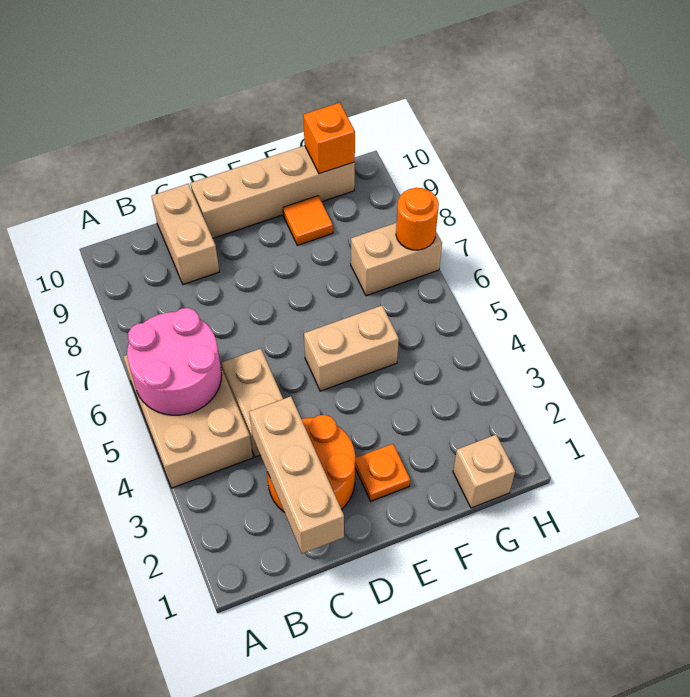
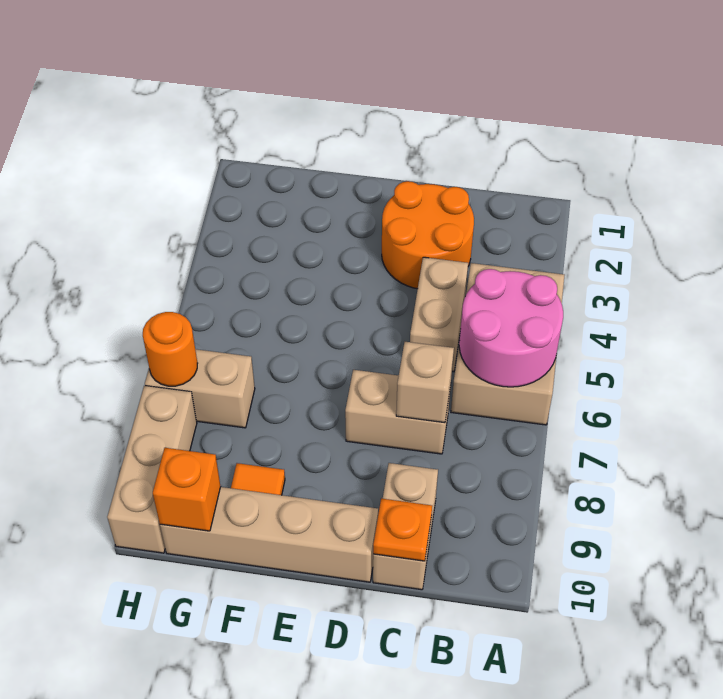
tan 1x3 brick [249,396,344,554] -> tan 1x3 brick moved to [107,386,197,553]
orange 1x1 plate [355,444,410,501] -> orange 1x1 plate moved to [373,498,432,561]
tan 1x2 brick [304,305,399,391] -> tan 1x2 brick moved to [345,370,451,454]
tan 1x1 brick [453,435,515,508] -> tan 1x1 brick moved to [396,342,454,423]

